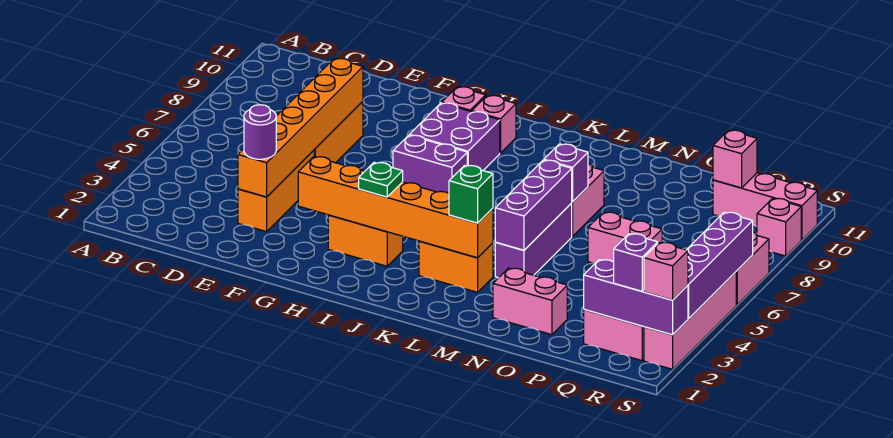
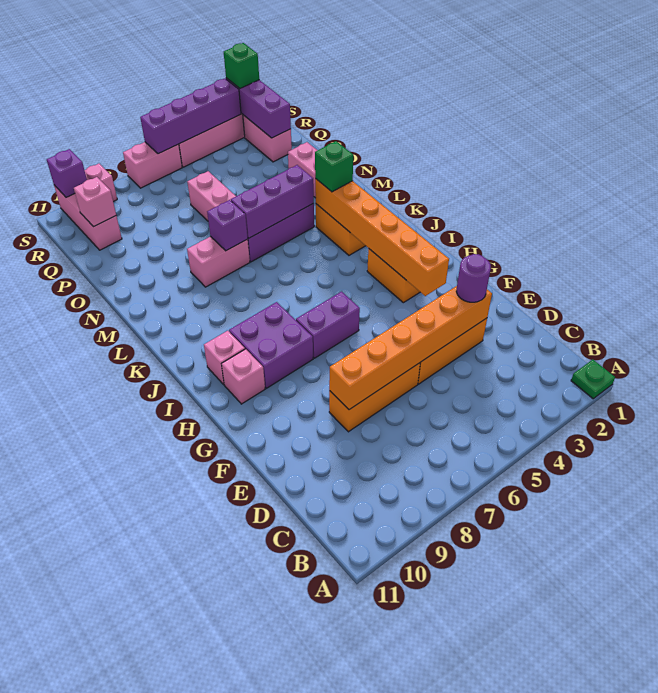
purple 1x2 brick [393,135,467,193] -> purple 1x2 brick turned to [296,292,360,358]
green 1x1 plate [359,162,403,197] -> green 1x1 plate moved to [571,360,615,399]
purple 1x1 brick [614,234,658,291] -> purple 1x1 brick moved to [47,149,87,197]
pink 1x1 brick [644,242,688,300] -> green 1x1 brick [224,43,259,88]

